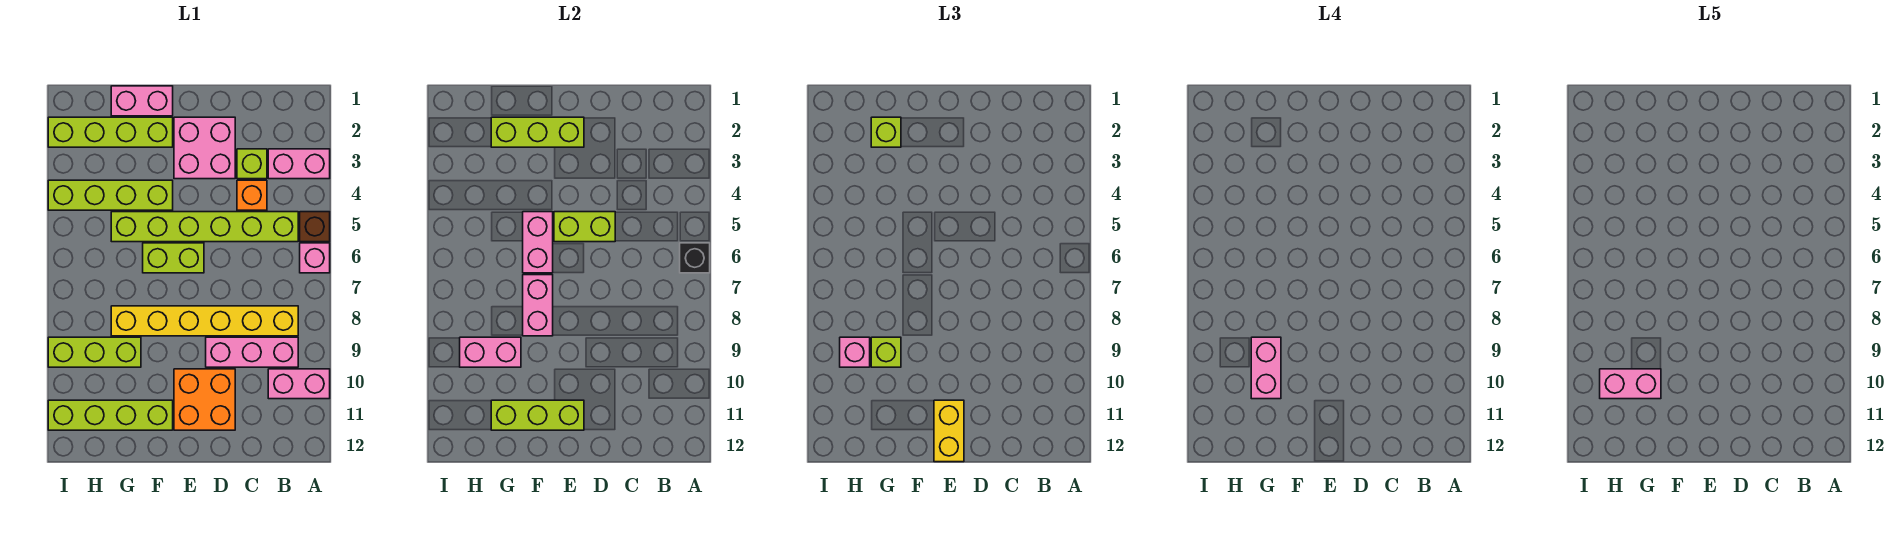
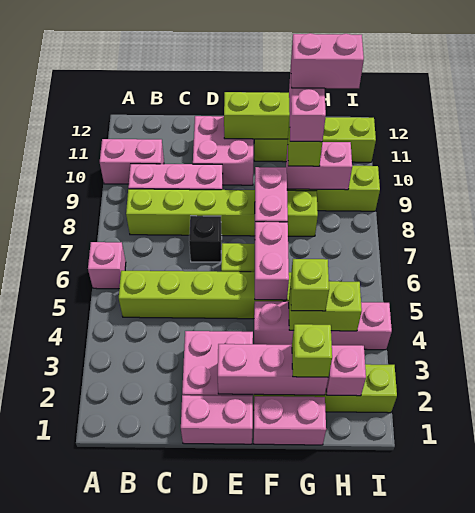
pink 1x2 brick [268,149,330,179] -> pink 1x2 brick moved to [181,395,253,444]
brown 1x1 brick [300,212,330,242] -> none
black 1x1 brick [680,243,710,273] -> black 1x1 brick moved to [189,216,222,262]
yellow 1x6 brick [111,306,298,336] -> lime 1x6 brick [126,189,318,236]
lime 1x1 brick [237,149,267,179] -> lime 1x1 brick moved to [291,259,329,311]
orange 1x1 brick [237,180,267,210] -> none
lime 1x2 brick [554,212,615,242] -> lime 1x2 brick moved to [289,281,362,331]
orange 2x2 brick [174,369,235,430] -> pink 2x2 brick [193,116,254,185]
lime 1x3 brick [491,117,584,147] -> pink 1x3 brick [218,344,328,395]
yellow 1x2 brick [934,400,964,462] -> none
lime 1x4 brick [48,180,173,210] -> pink 1x4 brick [254,301,392,350]
pink 1x1 brick [840,337,870,367] -> pink 1x1 brick moved to [326,345,366,396]

